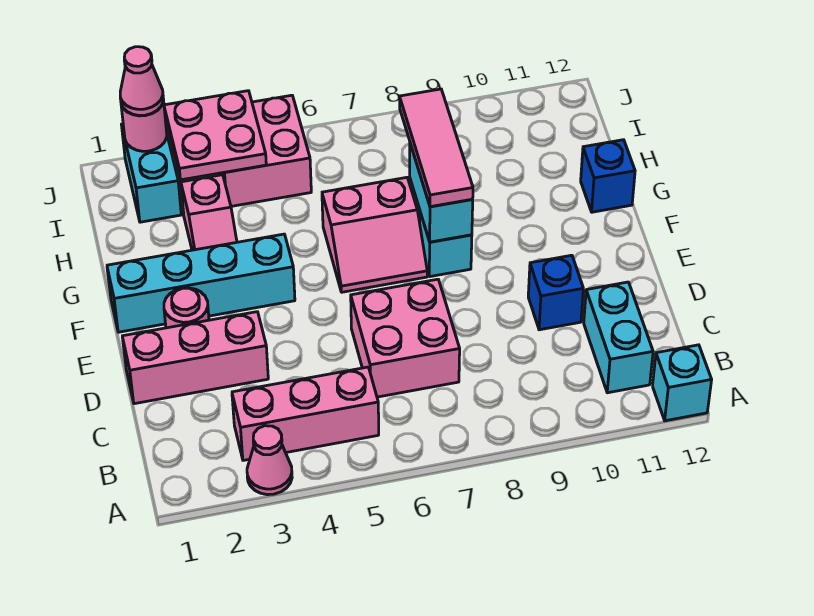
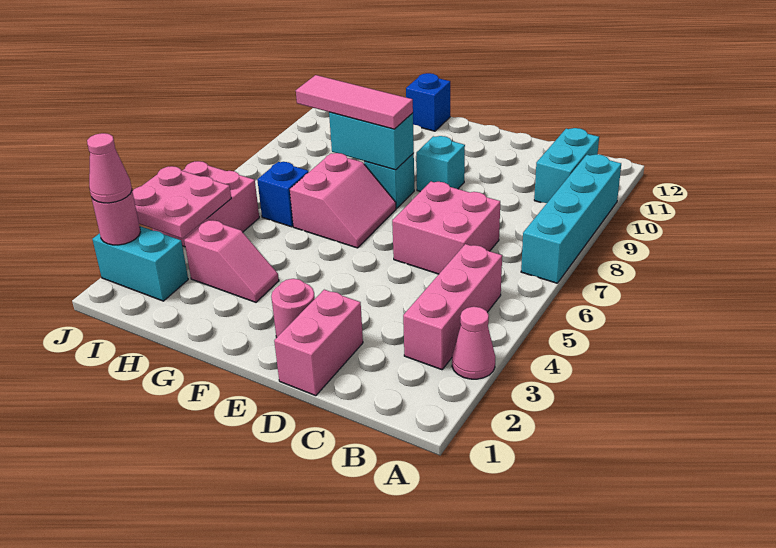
cyan 1x1 brick [653,345,712,421] -> cyan 1x1 brick moved to [416,136,465,192]
cyan 1x2 brick [584,282,653,393] -> cyan 1x2 brick turned to [534,128,599,203]
pink 1x3 brick [122,312,268,404] -> pink 1x2 brick [274,290,363,396]
blue 1x1 brick [528,255,583,330] -> blue 1x1 brick moved to [257,162,309,227]
cyan 1x4 brick [107,234,295,332] -> cyan 1x4 brick moved to [521,154,621,283]

